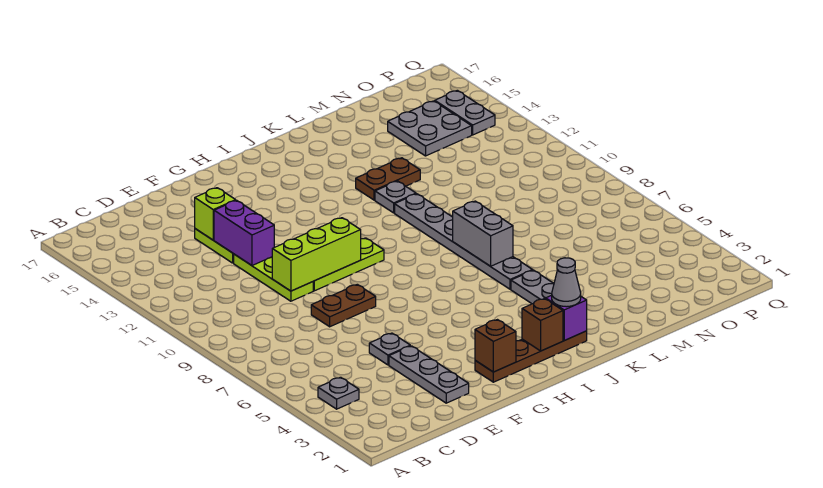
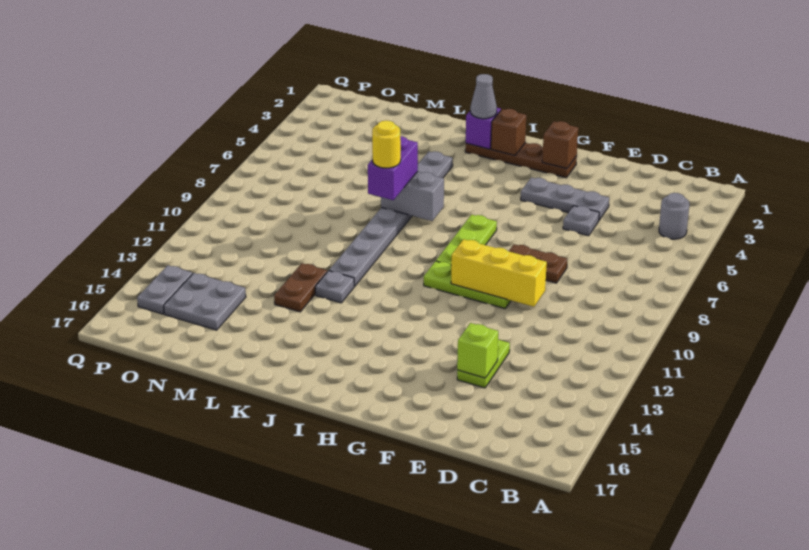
grey 1x1 plate [318,377,359,409] -> grey 1x1 round brick [659,193,689,239]
grey 1x3 plate [389,346,469,403] -> grey 1x3 plate turned to [521,178,609,220]
lime 1x3 plate [234,254,313,301] -> lime 1x3 plate moved to [436,215,497,265]
lime 1x3 brick [272,218,361,291] -> yellow 1x3 brick [451,239,547,307]
purple 1x2 brick [214,200,274,265] -> purple 1x2 brick moved to [368,136,418,200]
grey 1x2 brick [453,201,513,266] -> grey 1x2 brick turned to [381,172,444,221]
none -> yellow 1x1 round brick [372,120,401,168]
brown 1x2 plate [356,158,420,200] -> brown 1x2 plate turned to [274,263,327,312]

